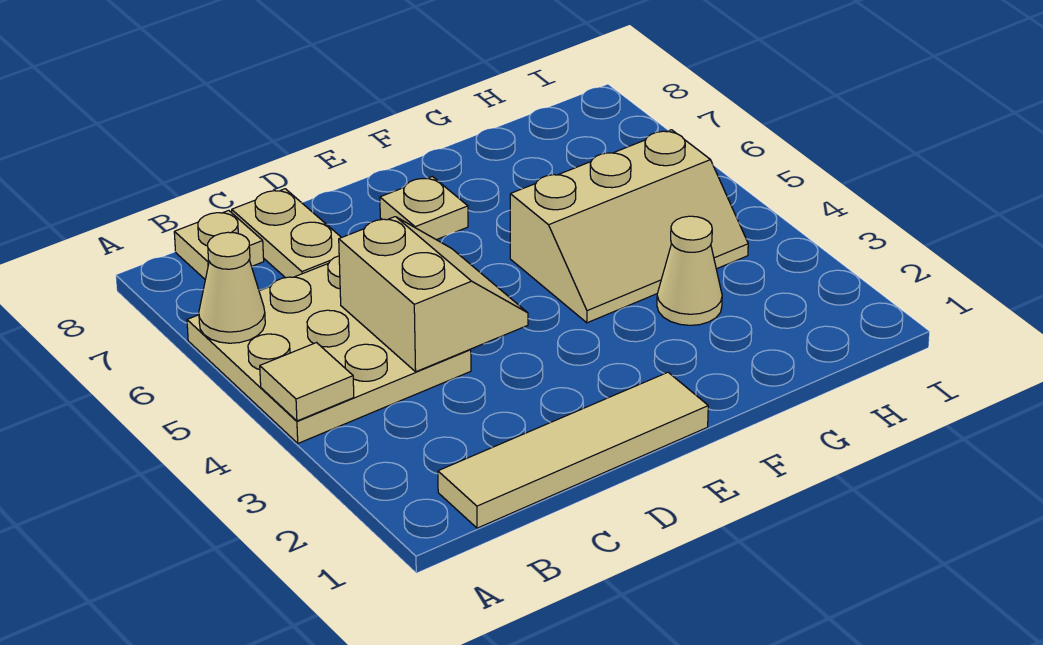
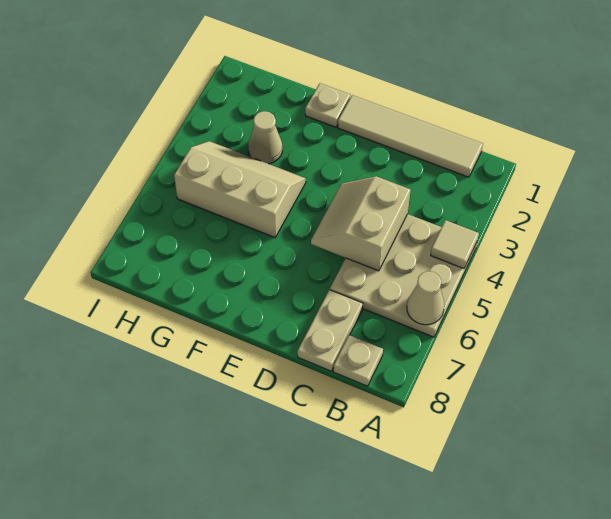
tan 1x1 plate [380,177,468,240] -> tan 1x1 plate moved to [305,83,350,127]

